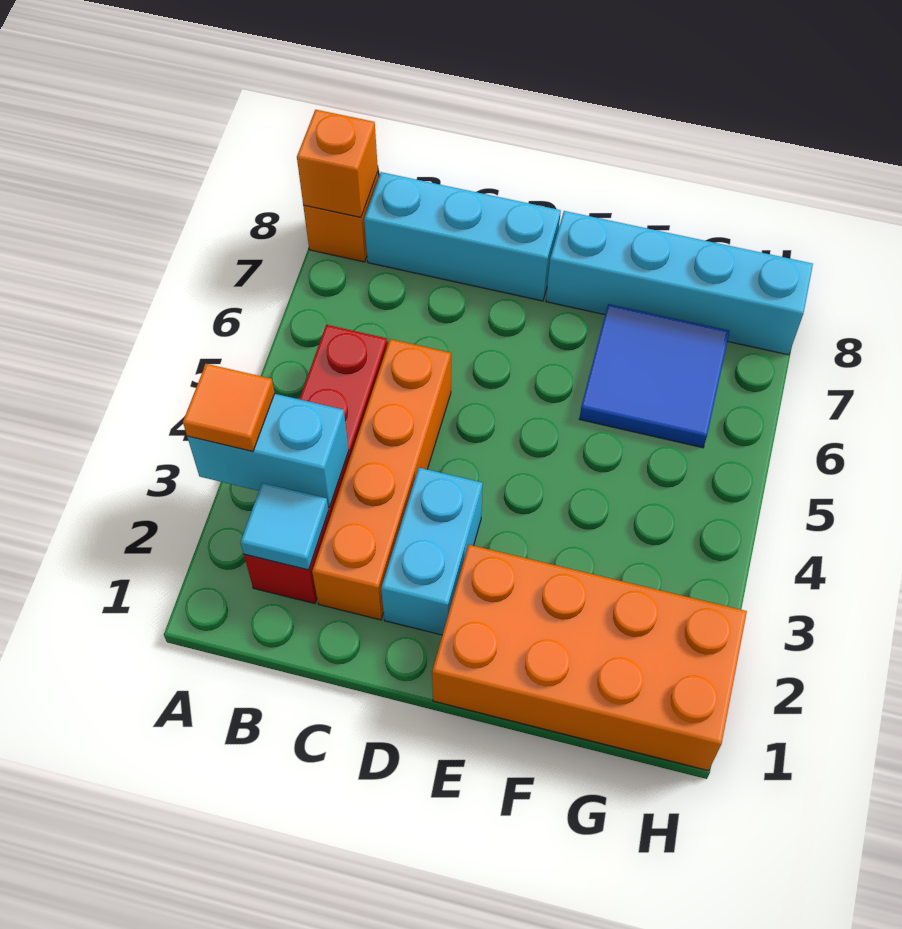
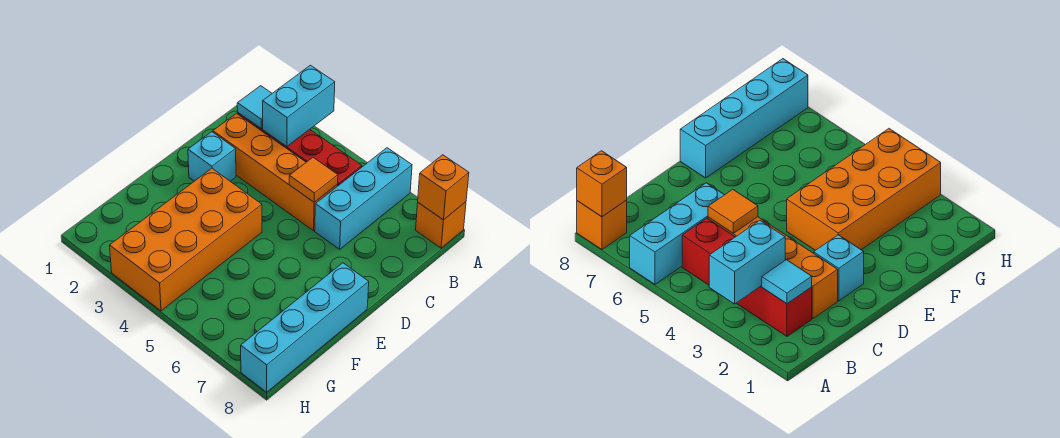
orange 1x1 tile [183,364,275,451] -> orange 1x1 tile moved to [289,158,338,202]
cyan 1x3 brick [364,172,561,301] -> cyan 1x3 brick moved to [315,148,412,249]
cyan 1x2 brick [381,468,483,635] -> cyan 1x1 brick [188,132,236,181]
orange 2x4 brick [432,545,747,771] -> orange 2x4 brick moved to [110,168,262,311]
blue 2x2 tile [580,304,730,448] -> none

